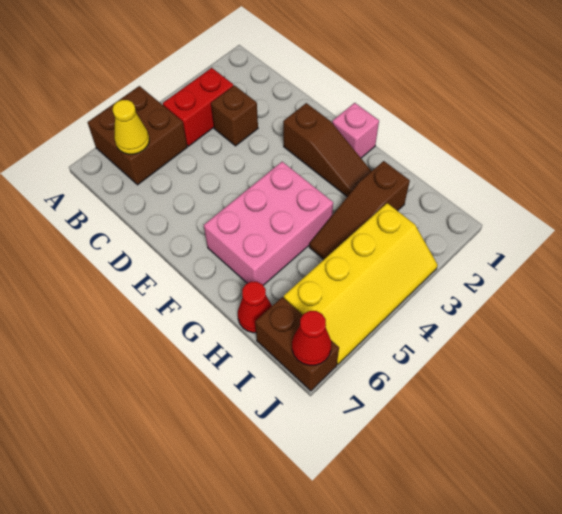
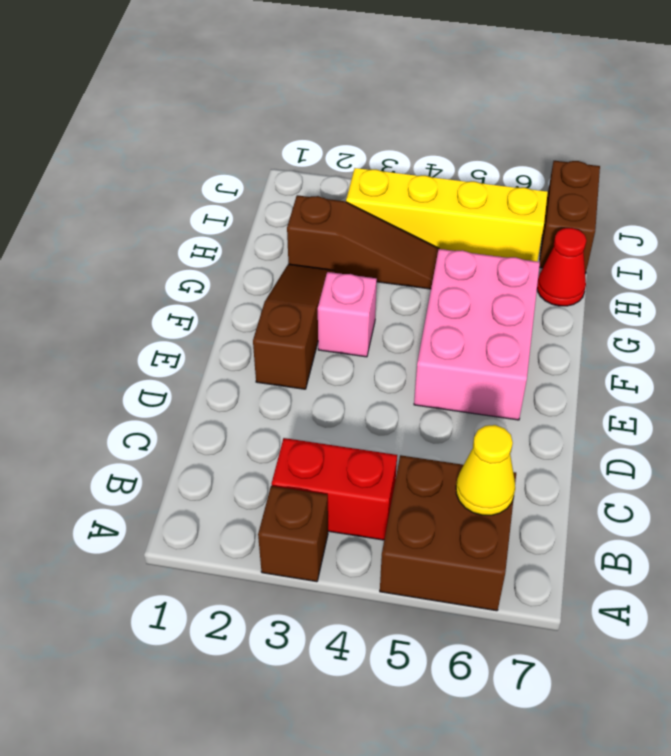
brown 1x1 brick [211,85,258,146] -> brown 1x1 brick moved to [258,486,328,582]
pink 1x1 brick [332,103,379,158] -> pink 1x1 brick moved to [318,272,377,357]
pink 2x3 brick [204,162,333,285] -> pink 2x3 brick turned to [414,249,540,420]
red 1x1 cone [292,311,331,365] -> none

